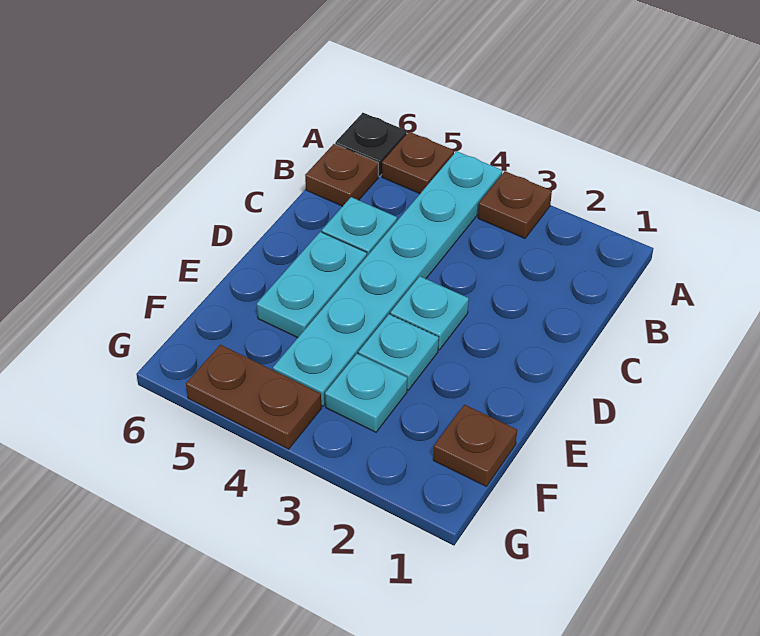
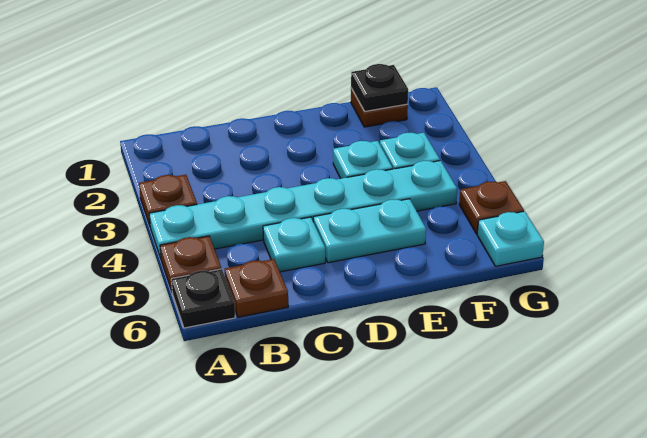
cyan 1x1 plate [390,276,469,350] -> cyan 1x1 plate moved to [477,211,544,266]
none -> black 1x1 plate [351,64,408,111]
brown 1x2 plate [186,345,322,449] -> brown 1x1 plate [459,181,524,234]

